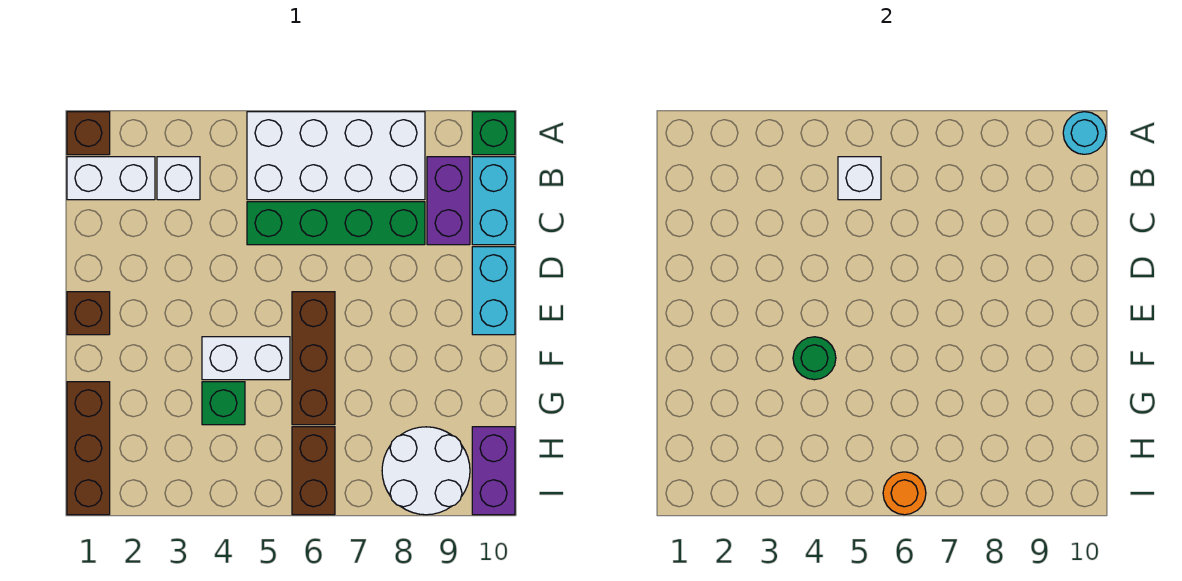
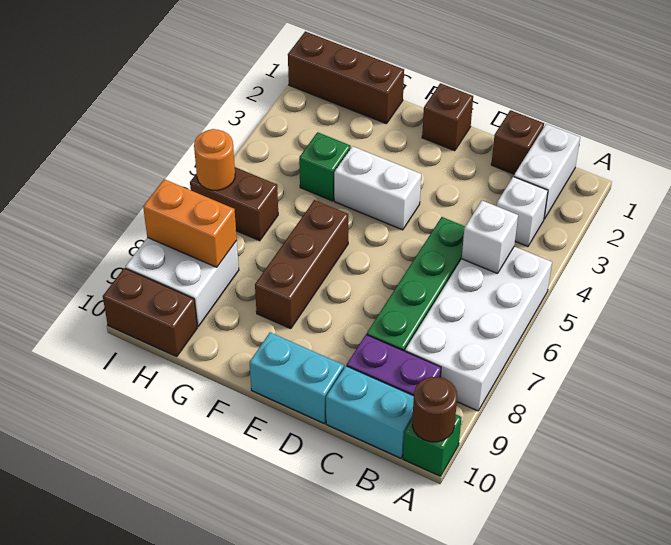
brown 1x1 brick [67,112,110,155] -> brown 1x1 brick moved to [491,110,544,174]
cyan 1x1 round brick [1063,112,1106,154] -> brown 1x1 round brick [412,377,457,442]
brown 1x3 brick [292,292,335,425] -> brown 1x3 brick turned to [255,200,348,329]
white 1x2 brick [202,337,290,380] -> white 1x2 brick turned to [334,146,421,230]
green 1x1 round brick [793,337,836,380] -> none
white 2x2 round brick [382,427,470,515] -> white 2x2 brick [125,237,239,326]
none -> orange 1x2 brick [143,179,237,267]
purple 1x2 brick [472,427,515,515] -> brown 1x2 brick [103,268,197,357]

